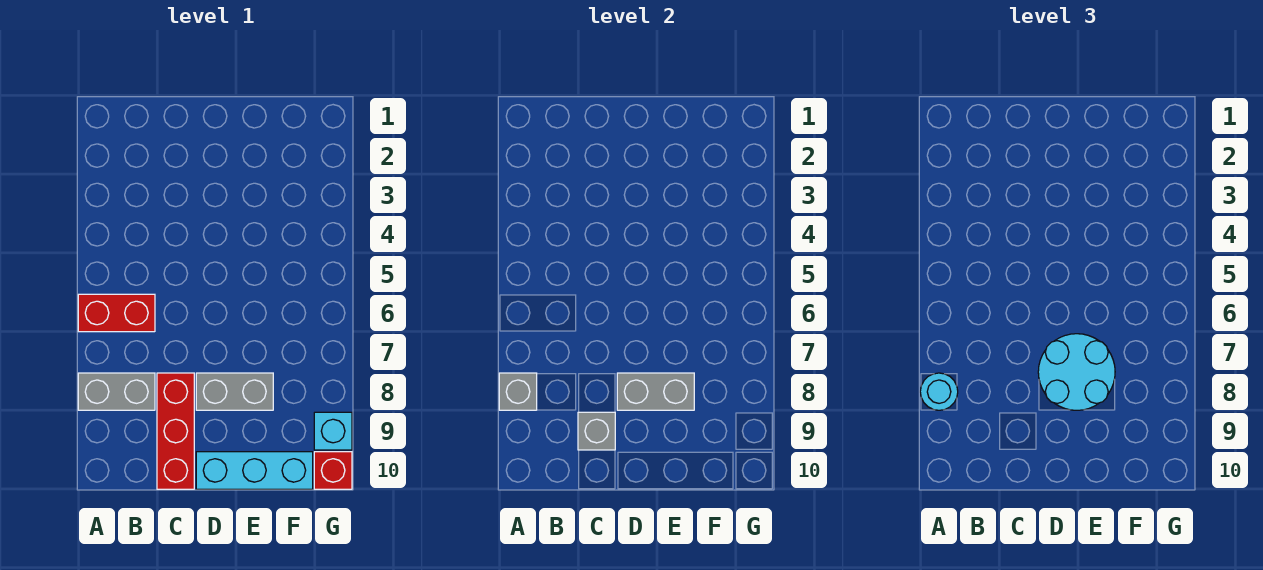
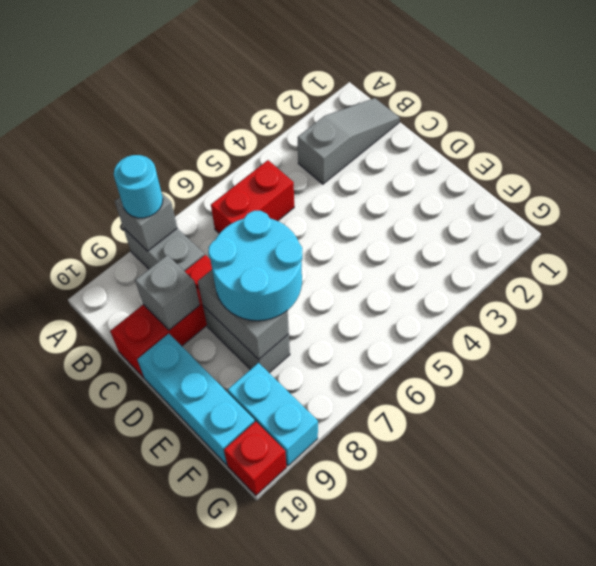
red 1x2 brick [78,294,155,332] -> red 1x2 brick turned to [211,160,294,234]
none -> grey 1x3 slope [298,98,400,184]
cyan 1x1 brick [314,412,352,450] -> cyan 1x2 brick [228,363,318,466]

